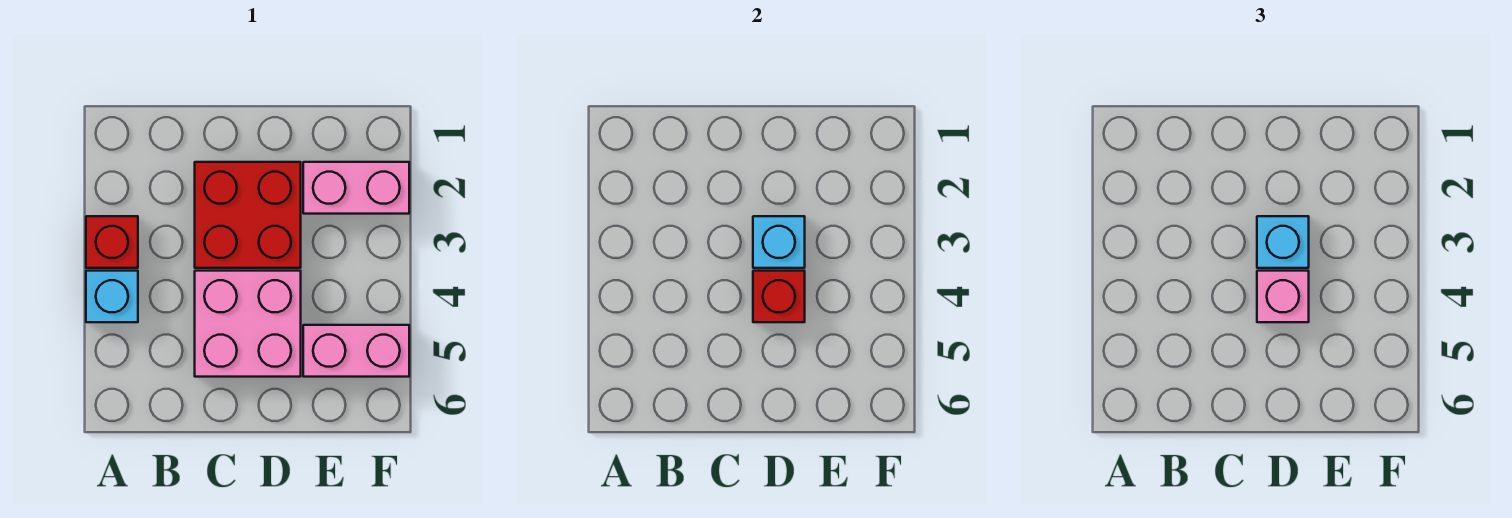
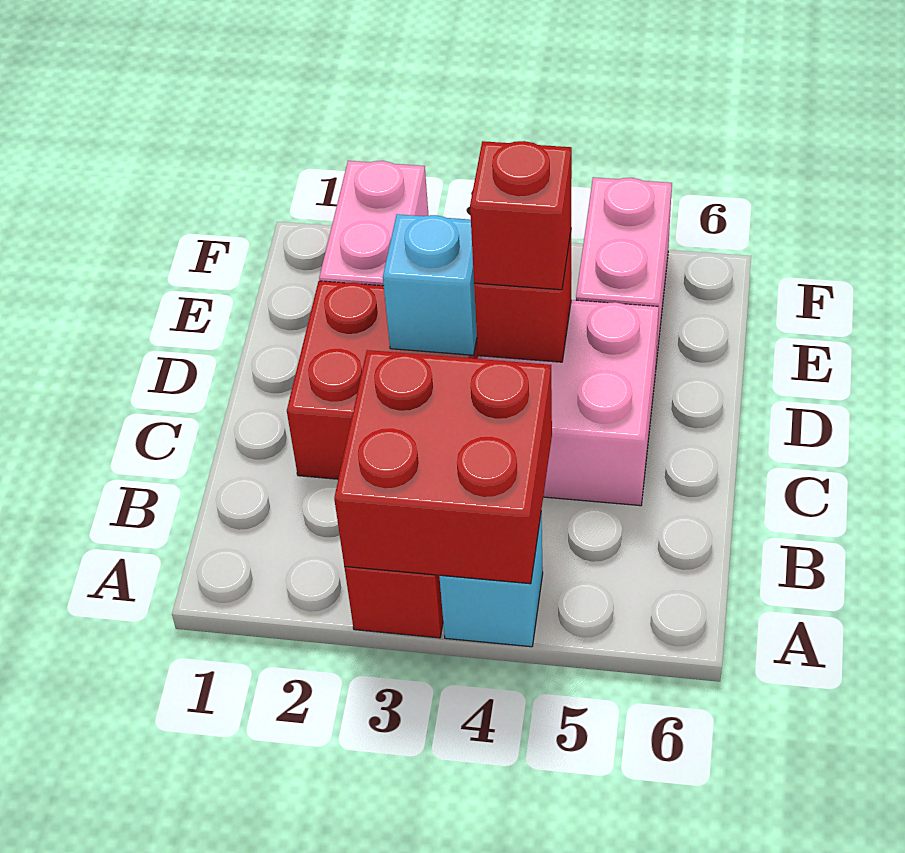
none -> red 2x2 brick [334,350,552,584]
cyan 1x1 brick [1257,216,1309,268] -> none
pink 1x1 brick [1257,271,1309,322] -> red 1x1 brick [470,141,572,290]

